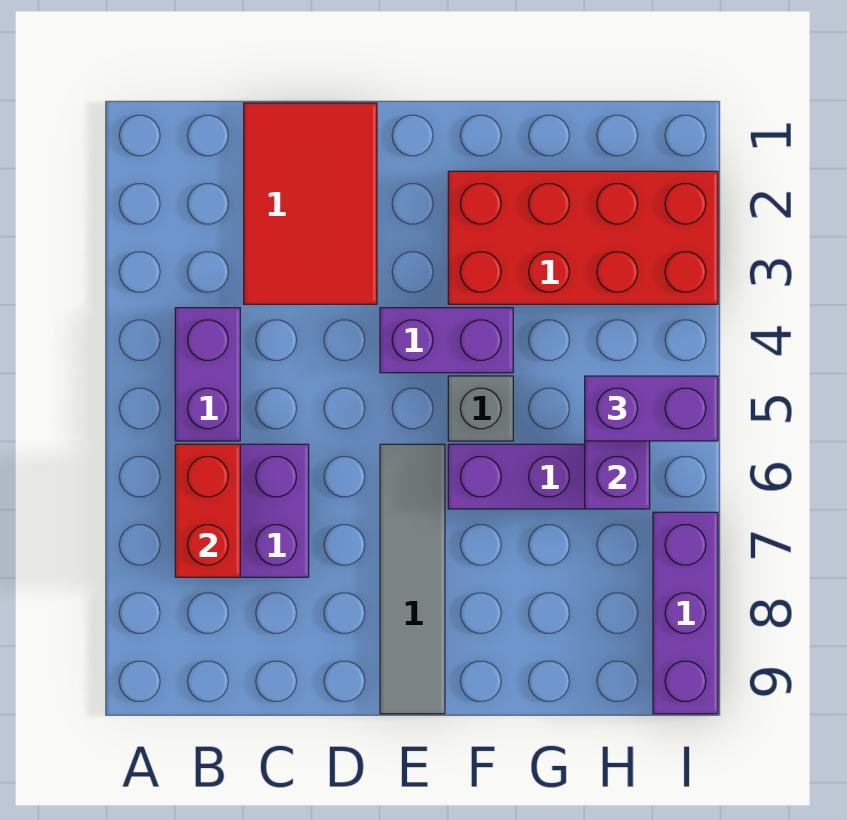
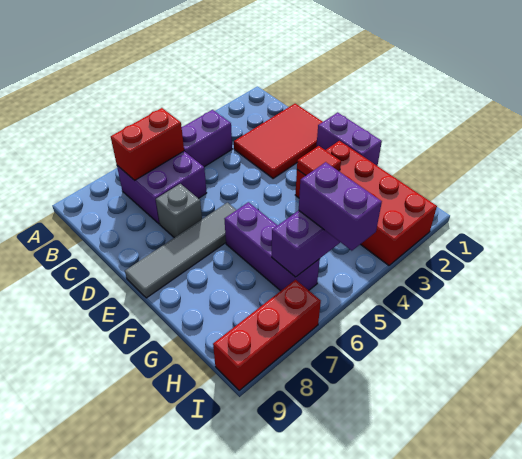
purple 1x2 brick [380,308,513,373] -> purple 1x2 brick moved to [316,112,382,166]
none -> red 1x1 tile [297,146,341,176]
grey 1x1 brick [448,376,513,441] -> grey 1x1 brick moved to [156,184,202,238]
purple 1x3 brick [653,512,718,714] -> red 1x3 brick [213,280,321,390]

